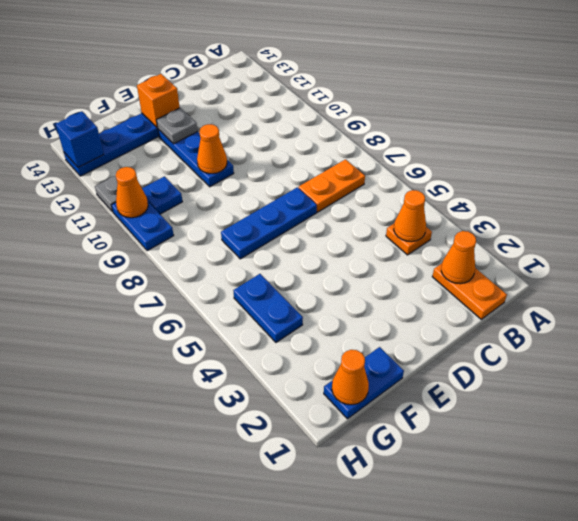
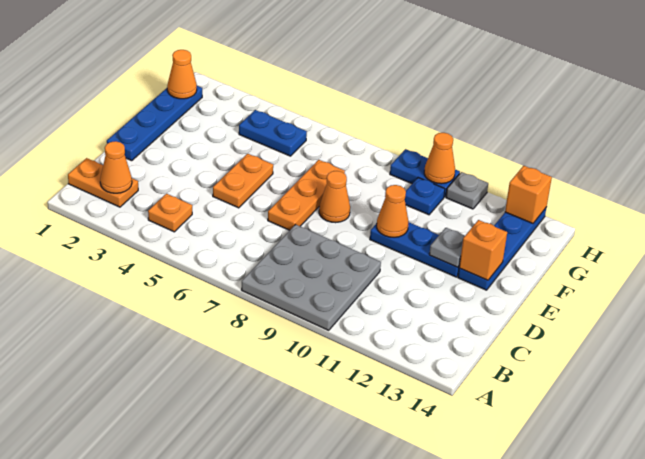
none -> grey 3x3 plate [242,225,381,330]
orange 1x1 cone [394,190,426,242] -> orange 1x1 cone moved to [319,171,350,223]
orange 1x2 plate [299,159,365,212] -> orange 1x2 plate moved to [213,154,273,208]
blue 1x3 plate [221,187,317,259] -> orange 1x3 plate [268,160,345,230]
blue 1x2 plate [324,347,404,419] -> blue 1x4 plate [107,86,202,161]
blue 1x1 brick [56,111,104,167] -> orange 1x1 brick [505,166,552,223]

